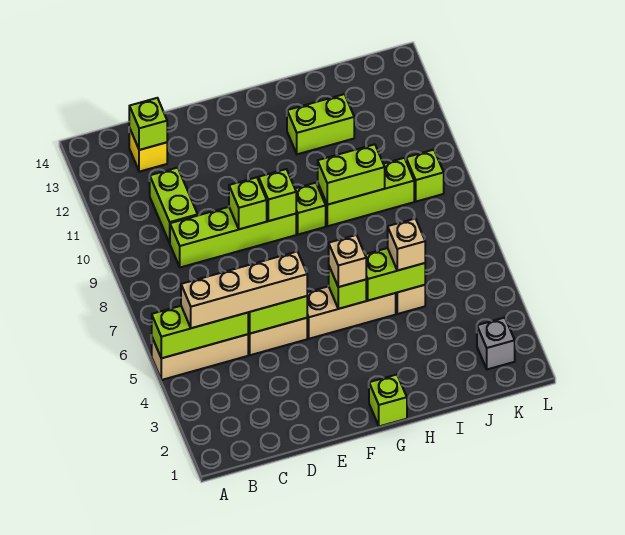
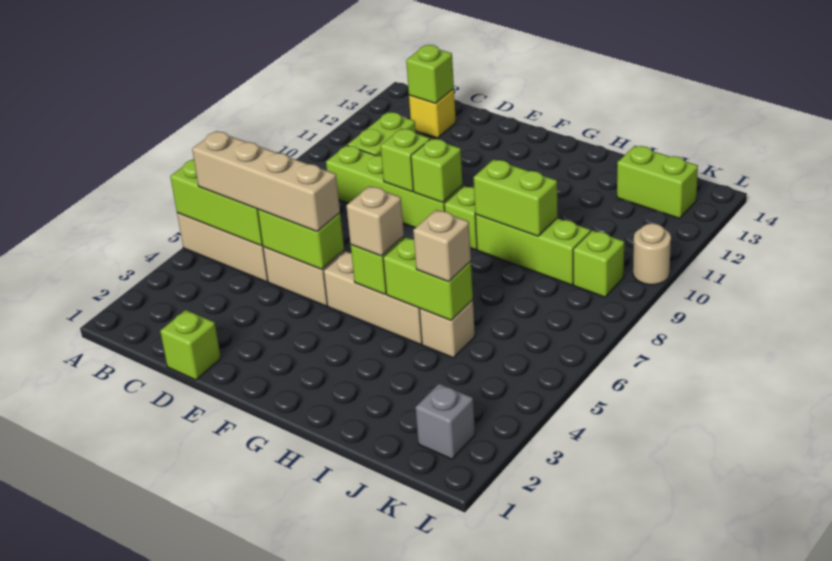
lime 1x1 brick [369,375,407,426] -> lime 1x1 brick moved to [160,310,221,380]
lime 1x2 brick [287,94,354,154] -> lime 1x2 brick moved to [617,146,698,218]
none -> tan 1x1 round brick [633,223,671,285]

